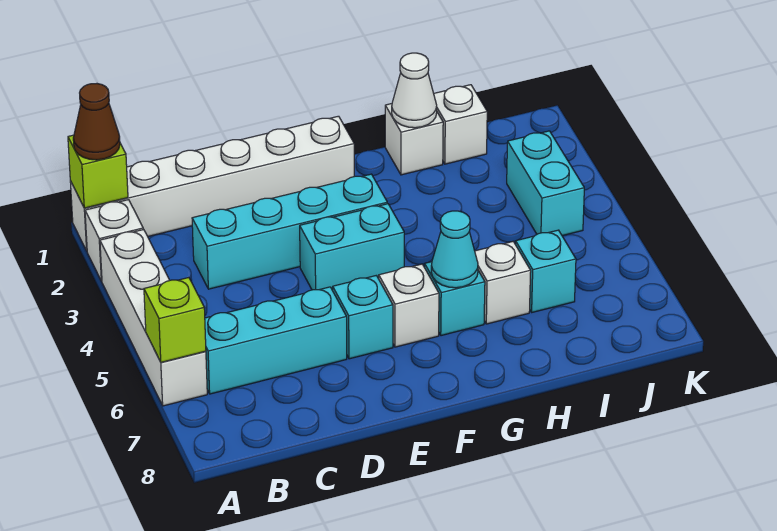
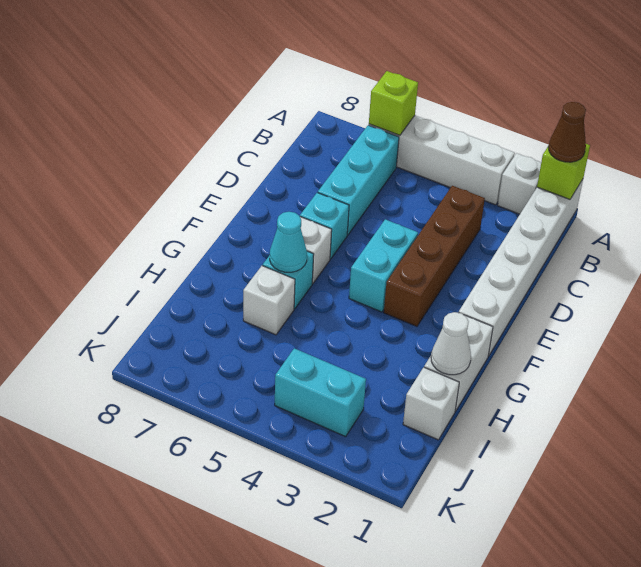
cyan 1x4 brick [192,174,387,289] -> brown 1x4 brick [384,186,485,326]
white 1x1 brick [385,104,443,175] -> white 1x2 brick [424,315,493,411]
cyan 1x1 brick [516,230,576,312] -> none

